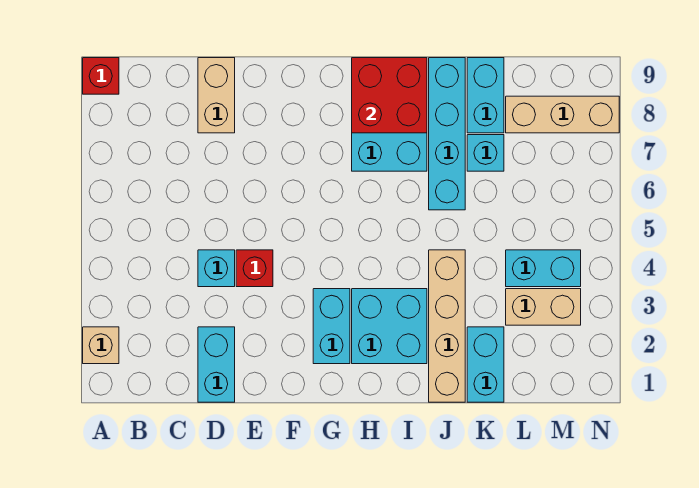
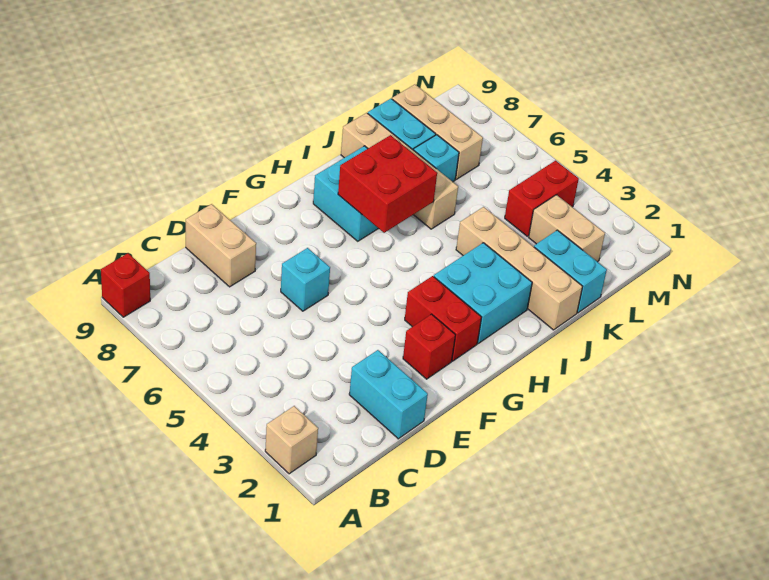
cyan 1x1 brick [198,250,235,287] -> cyan 1x1 brick moved to [281,248,330,311]
red 1x1 brick [236,250,273,287] -> red 1x1 brick moved to [403,314,455,379]
cyan 1x2 brick [313,289,350,364] -> red 1x2 brick [405,276,481,361]
red 2x2 brick [352,58,427,133] -> red 2x2 brick moved to [338,135,437,233]
cyan 1x4 brick [429,58,465,210] -> tan 1x4 brick [341,113,458,229]
tan 1x2 brick [506,289,581,325] -> tan 1x2 brick turned to [529,195,605,262]
cyan 1x2 brick [506,250,581,287] -> red 1x2 brick [505,161,579,236]
tan 1x3 brick [506,96,619,133] -> tan 1x3 brick turned to [392,85,483,179]

